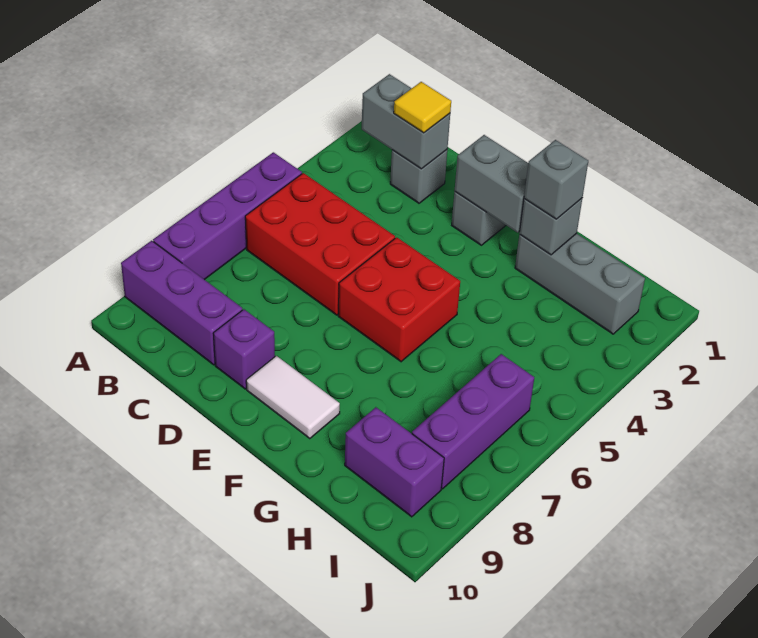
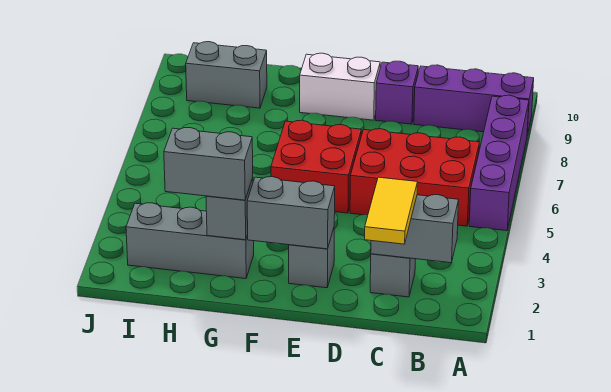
yellow 1x1 tile [394,82,451,133] -> yellow 1x2 tile [365,177,417,244]
white 1x2 tile [246,356,340,439] -> white 1x2 brick [300,53,380,120]
grey 1x1 brick [524,140,588,219] -> grey 1x2 brick [164,128,253,200]
purple 1x2 brick [345,407,444,517] -> grey 1x2 brick [186,42,267,108]
purple 1x3 brick [412,354,534,489] -> none

